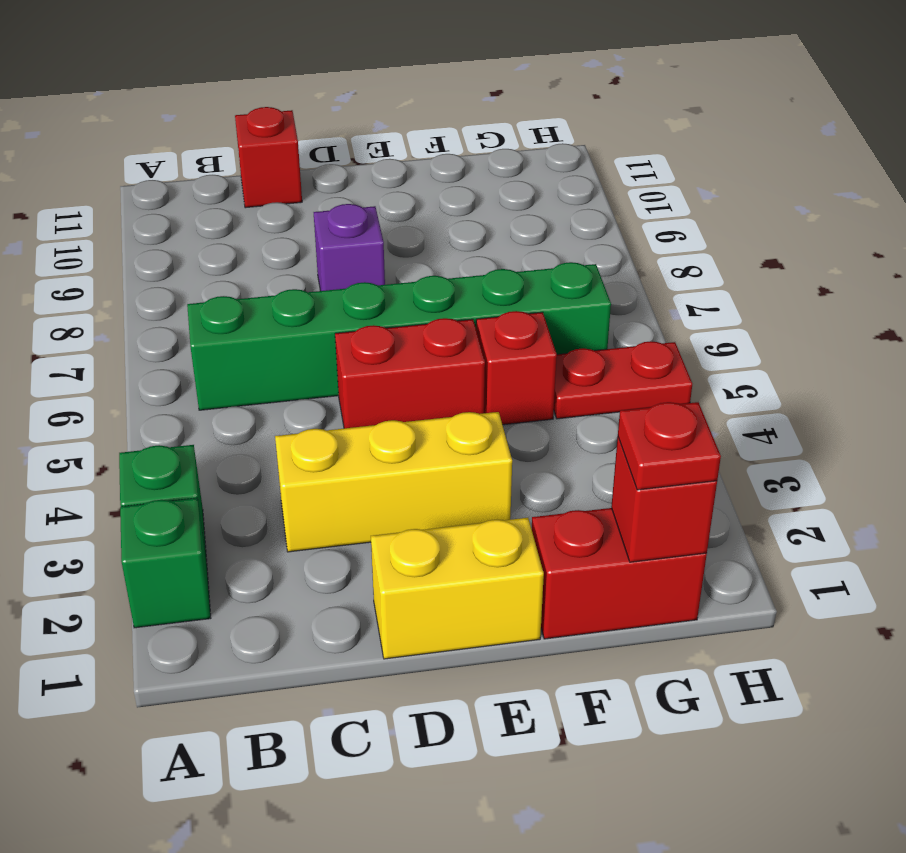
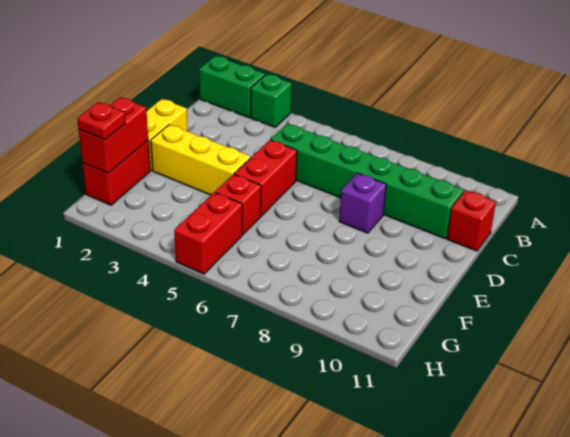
green 1x1 brick [120,498,211,628] -> green 1x2 brick [199,56,265,118]
green 1x6 brick [187,262,611,410] -> green 1x6 brick turned to [271,124,464,238]
yellow 1x3 brick [275,412,512,552] -> yellow 1x3 brick turned to [151,125,251,195]
red 1x1 brick [611,438,717,562] -> red 1x2 brick [79,97,148,173]
red 1x2 plate [554,341,692,419] -> red 1x2 brick [174,192,242,274]

